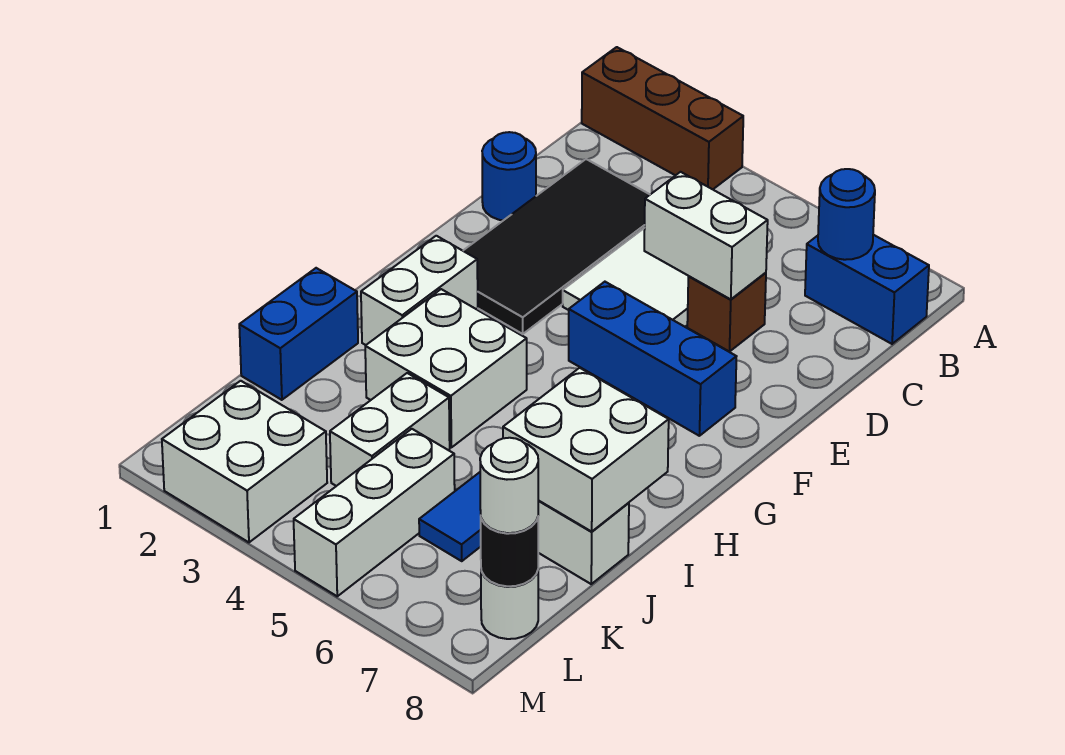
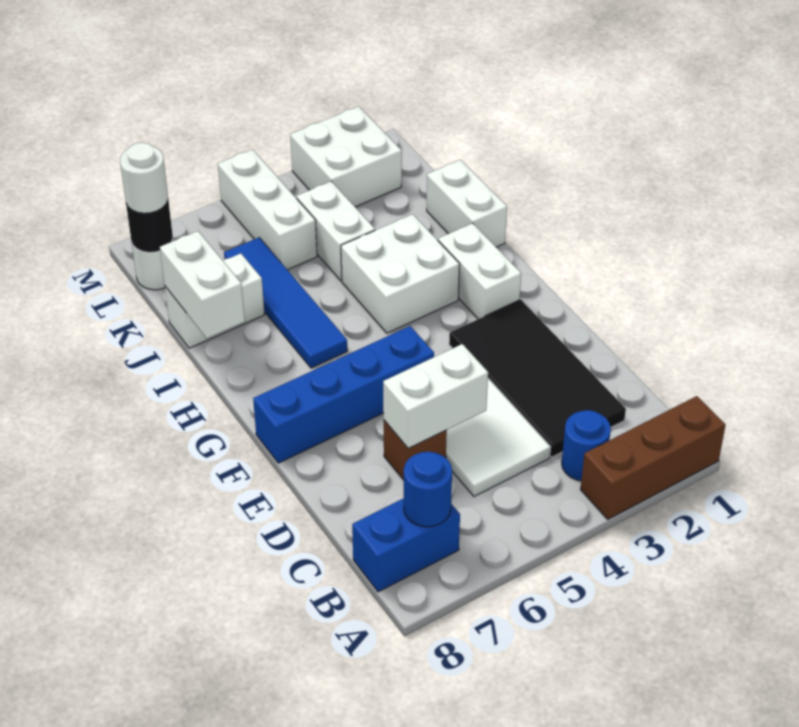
blue 1x1 round brick [482,132,536,220] -> blue 1x1 round brick moved to [562,410,611,481]
blue 1x3 brick [569,282,737,436] -> blue 1x4 brick [253,326,434,463]
blue 1x2 brick [239,268,358,400] -> white 1x2 brick [427,160,507,247]
white 2x2 brick [503,368,669,531] -> white 1x2 brick [160,231,245,338]

